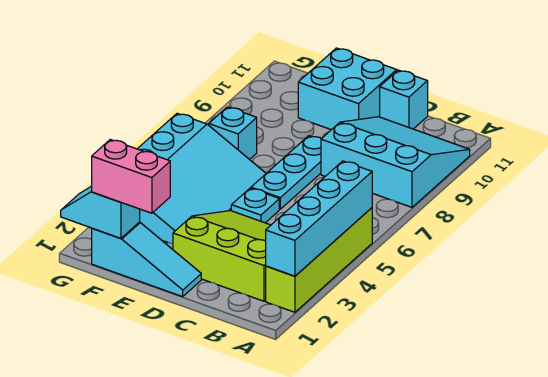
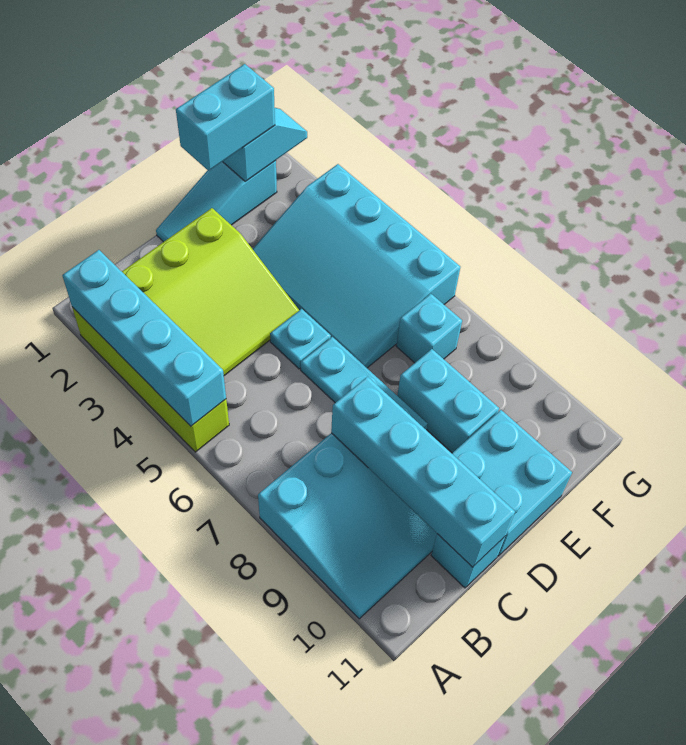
none -> cyan 1x4 brick [331,377,515,567]
pink 1x2 brick [92,140,170,213] -> cyan 1x2 brick [176,64,275,171]
none -> cyan 1x2 brick [397,349,499,453]

